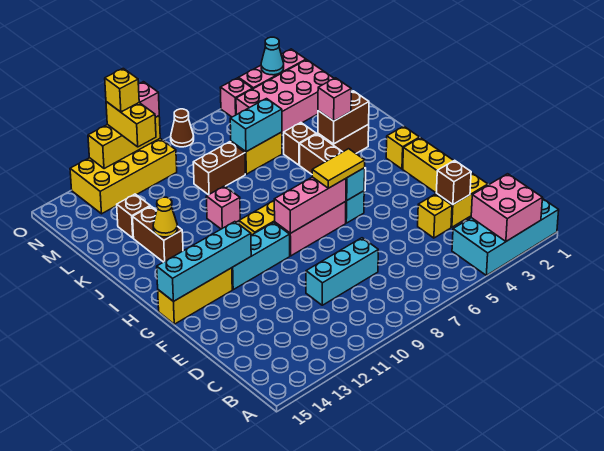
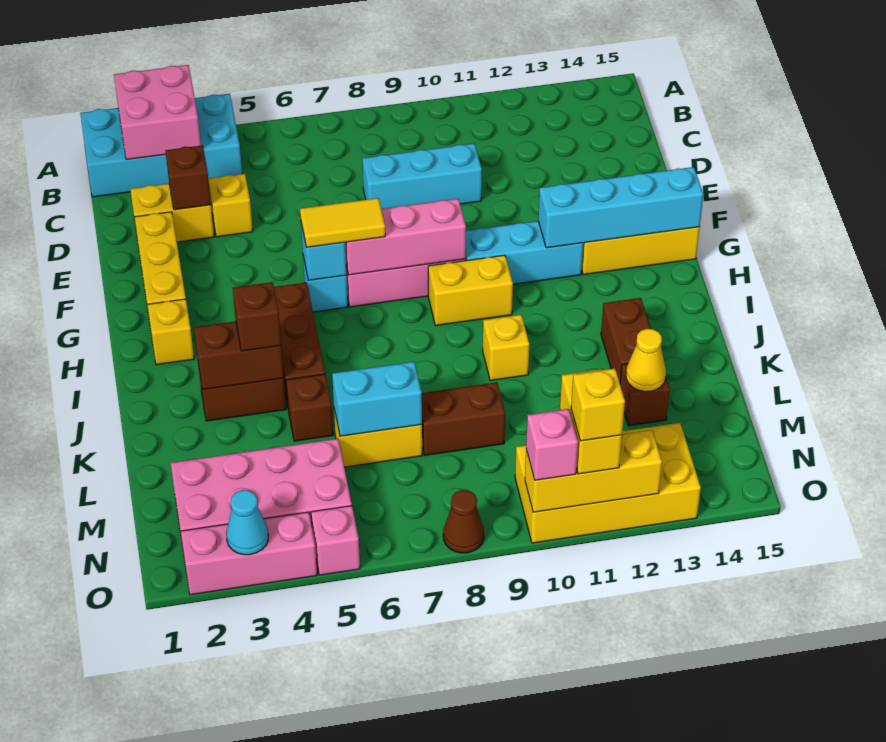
pink 1x1 brick [318,78,351,121] -> brown 1x1 brick [233,282,281,351]
pink 1x1 brick [206,186,240,229] -> yellow 1x1 brick [483,315,529,381]
yellow 1x1 cone [153,197,177,237] -> yellow 1x1 cone moved to [626,329,666,392]

